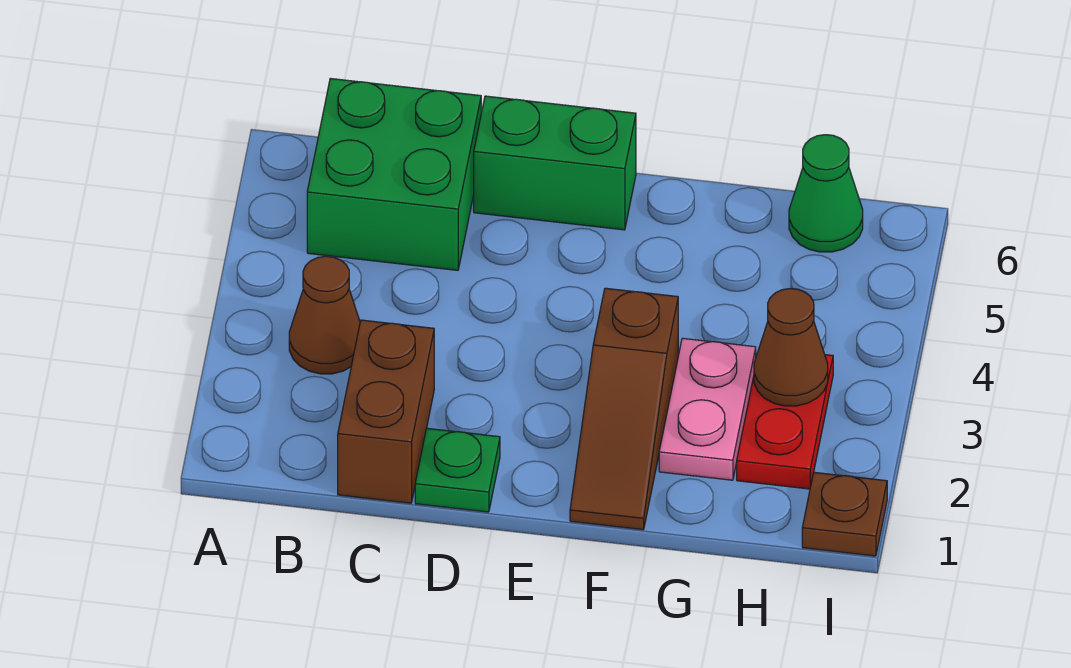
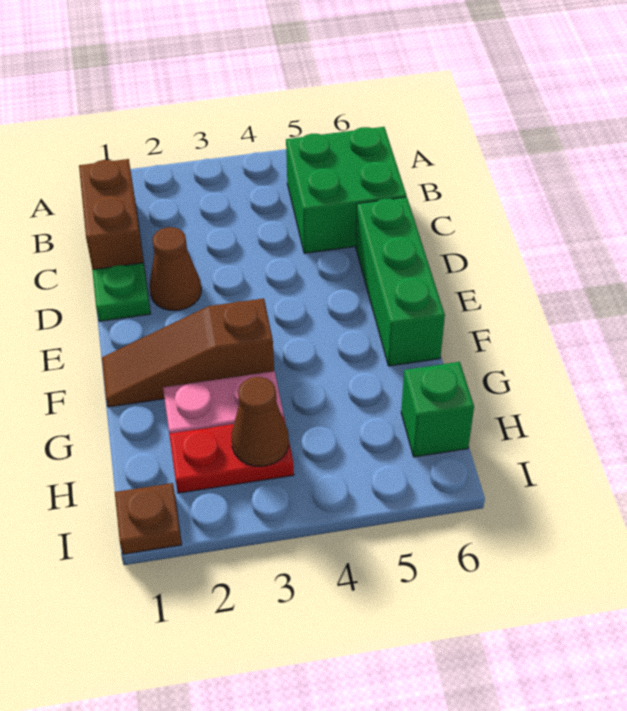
brown 1x1 cone [289,256,360,374] -> brown 1x1 cone moved to [150,227,201,310]
brown 1x2 brick [338,320,434,503] -> brown 1x2 brick turned to [79,159,144,270]
green 1x2 brick [474,96,636,230] -> green 1x3 brick [356,197,445,366]
green 1x1 cone [789,135,863,252] -> green 1x1 brick [401,362,474,457]

